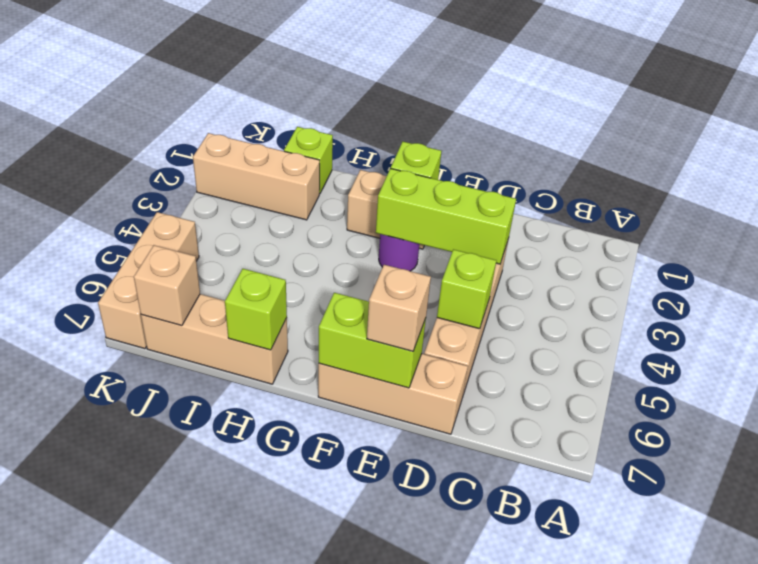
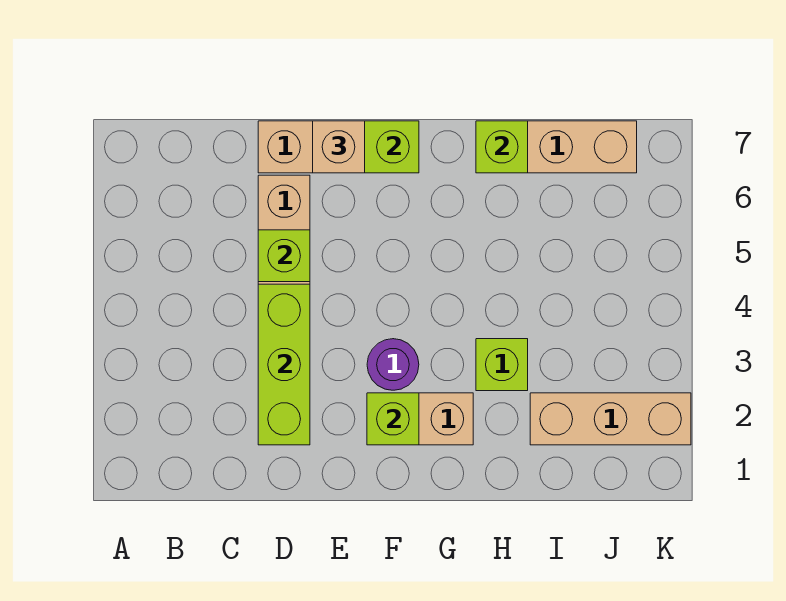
lime 1x3 brick [376,168,516,264] -> lime 1x3 brick turned to [258,284,310,445]
lime 1x1 brick [284,127,333,194] -> lime 1x1 brick moved to [476,339,528,391]
tan 1x1 brick [134,245,200,326] -> none
tan 1x3 brick [98,212,199,349] -> none

